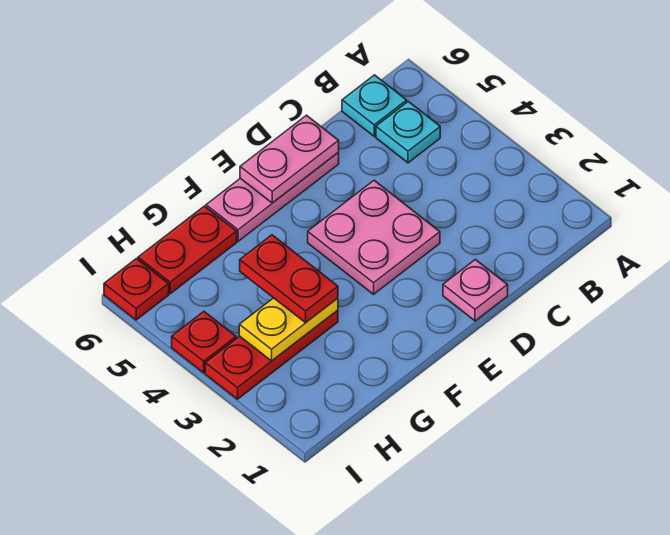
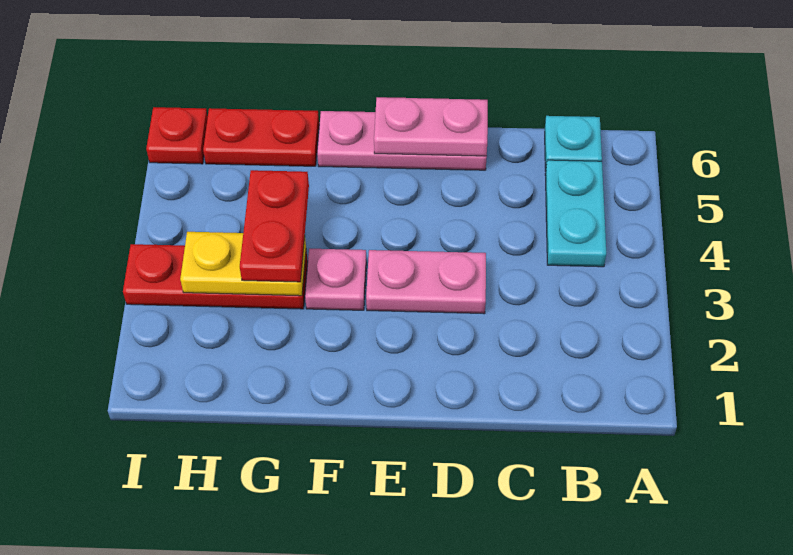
cyan 1x1 plate [376,101,440,163] -> cyan 1x2 plate [545,160,606,267]
pink 1x1 plate [443,260,508,321] -> pink 1x1 plate moved to [305,249,367,310]
pink 2x2 plate [308,180,440,294] -> pink 1x2 plate [366,250,486,314]
red 1x1 plate [172,312,236,373] -> none

